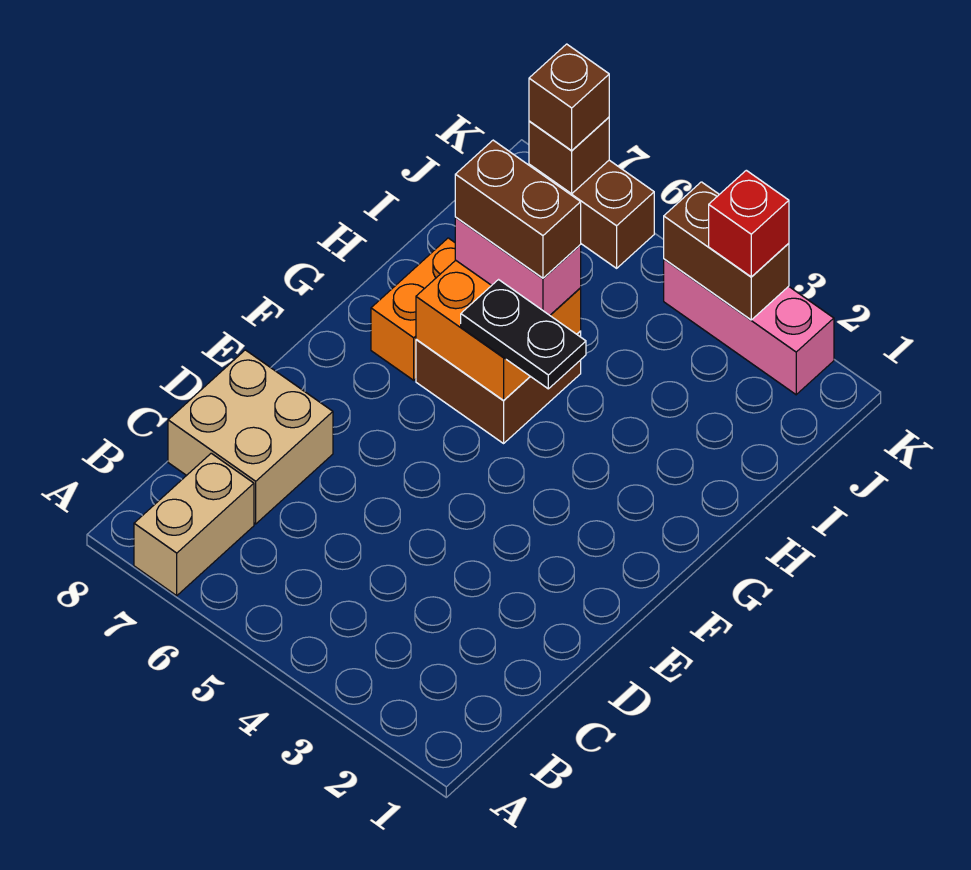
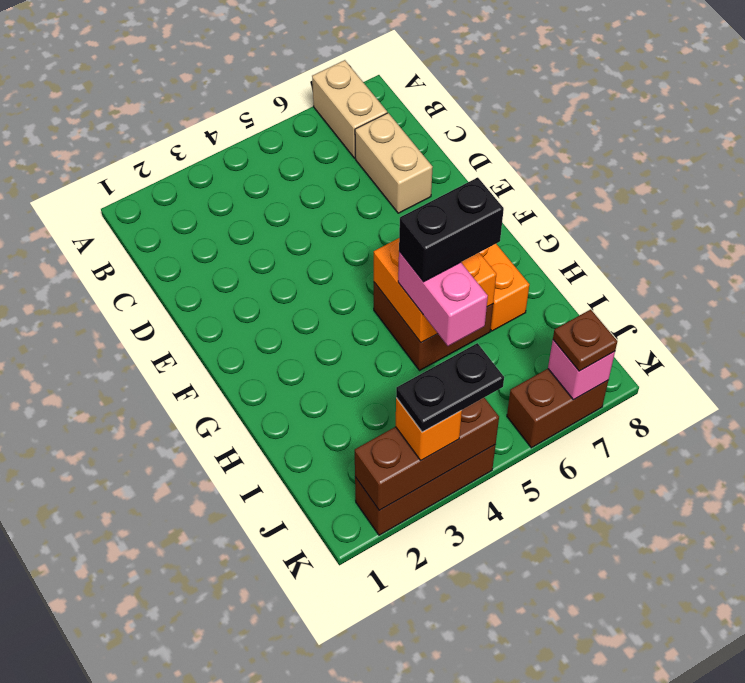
tan 2x2 brick [168,350,333,524] -> tan 1x2 brick [355,113,433,213]
black 1x2 plate [461,280,586,389] -> black 1x2 plate moved to [396,343,504,432]
pink 1x2 brick [455,218,581,315] -> pink 1x2 brick turned to [398,251,488,346]
brown 1x2 brick [455,140,581,278] -> black 1x2 brick [399,177,504,282]
pink 1x3 brick [664,259,834,395] -> brown 1x3 brick [355,445,495,535]
brown 1x2 brick [664,182,789,320] -> brown 1x3 brick [355,398,499,510]
red 1x1 brick [709,170,789,277] -> orange 1x1 brick [396,398,462,460]
brown 1x1 brick [529,117,609,194] -> pink 1x1 brick [548,340,615,400]
brown 1x1 brick [529,44,609,150] -> brown 1x1 plate [553,309,617,371]

